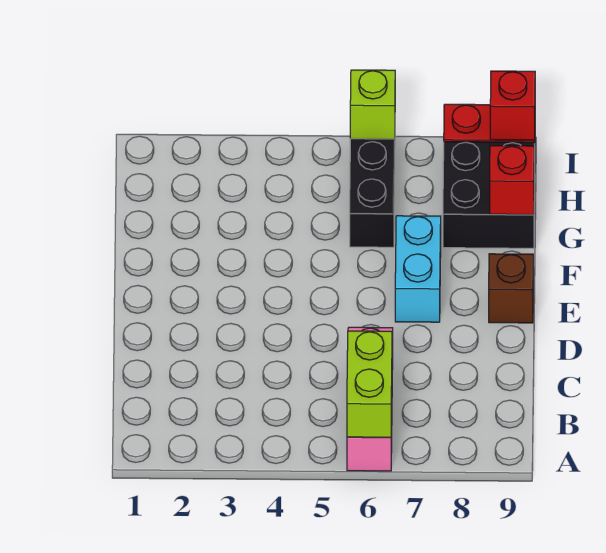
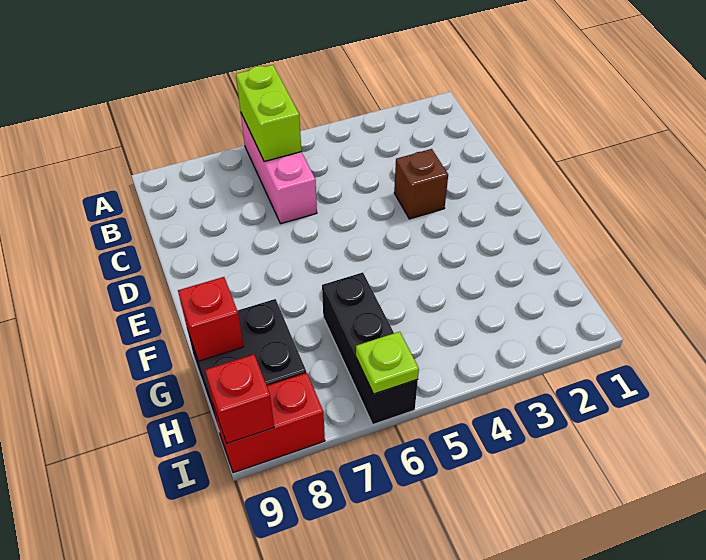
cyan 1x2 brick [395,216,441,322] -> none
brown 1x1 brick [489,254,533,323] -> brown 1x1 brick moved to [394,149,448,219]
lime 1x1 brick [350,70,395,139] -> lime 1x1 plate [356,332,419,394]

